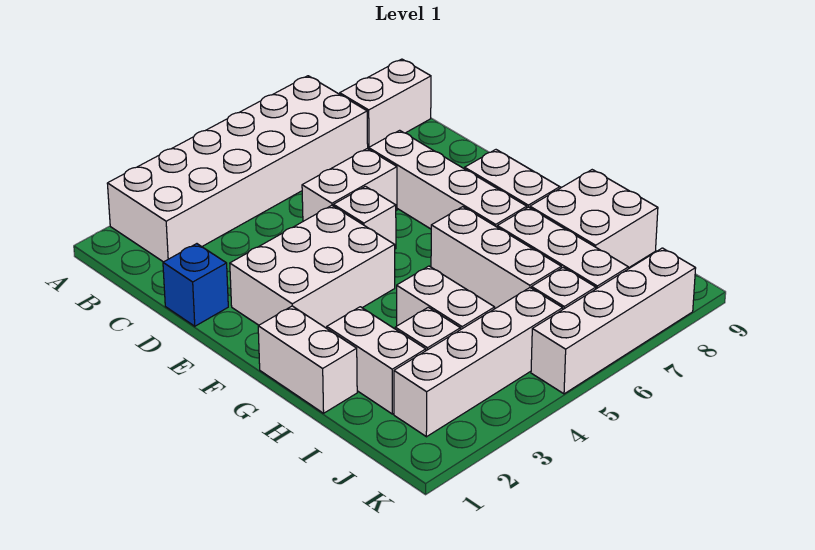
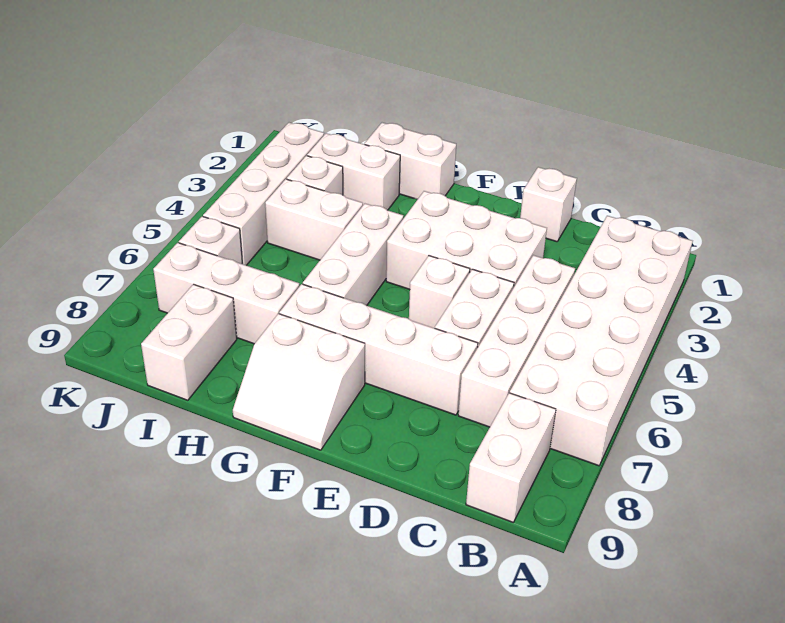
blue 1x1 brick [163,244,228,326] -> white 1x1 brick [520,167,577,242]
white 2x3 brick [230,205,395,328] -> white 2x3 brick turned to [386,191,547,289]
white 1x3 brick [431,207,561,308] -> white 1x3 brick turned to [303,204,403,306]
white 2x2 brick [530,170,658,268] -> white 1x2 brick [141,284,237,400]
white 1x4 brick [531,248,696,394] -> white 1x4 brick moved to [458,255,575,427]

